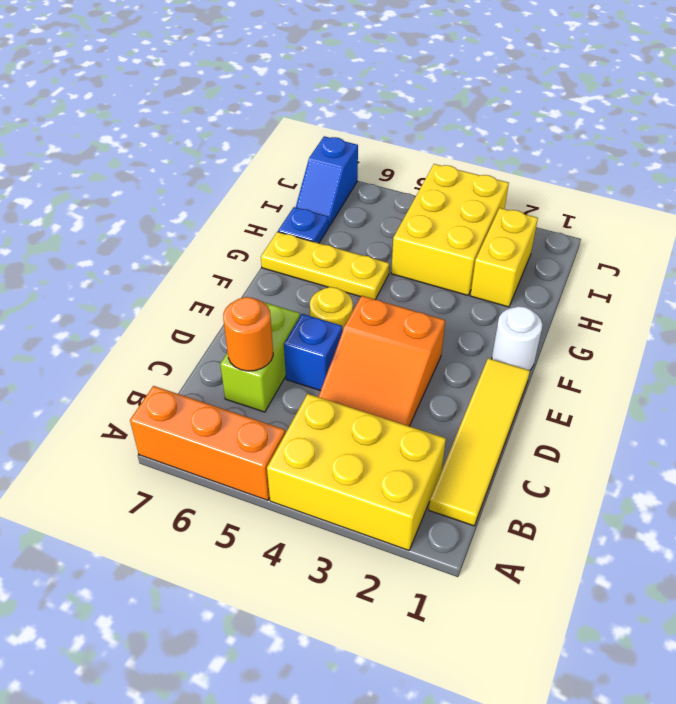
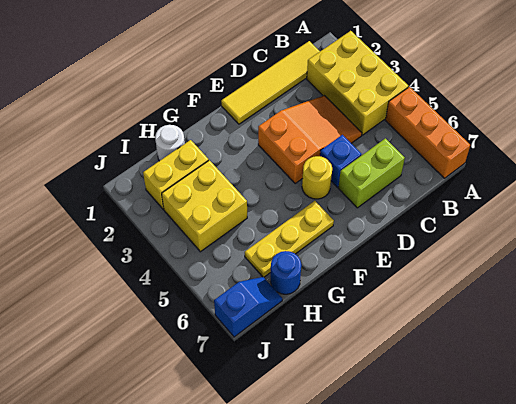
orange 1x1 round brick [223,297,273,371] -> none
white 1x1 round brick [492,306,542,370] -> white 1x1 round brick moved to [155,125,185,161]
yellow 1x3 plate [261,232,389,300] -> yellow 1x3 plate turned to [245,201,334,277]
yellow 2x3 brick [391,164,509,295] -> yellow 2x2 brick [162,160,247,252]
blue 1x1 plate [278,207,329,243] -> blue 1x1 round brick [271,251,301,294]

